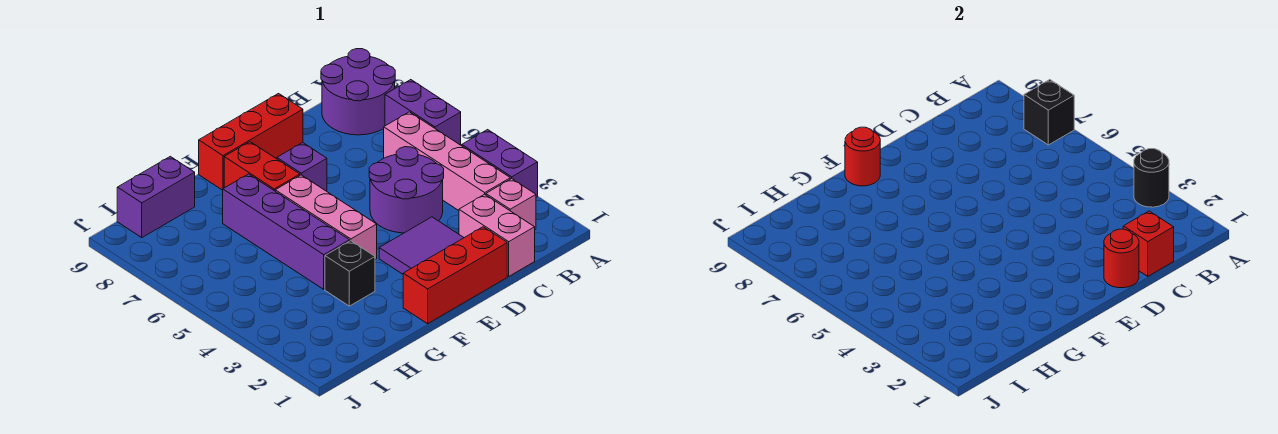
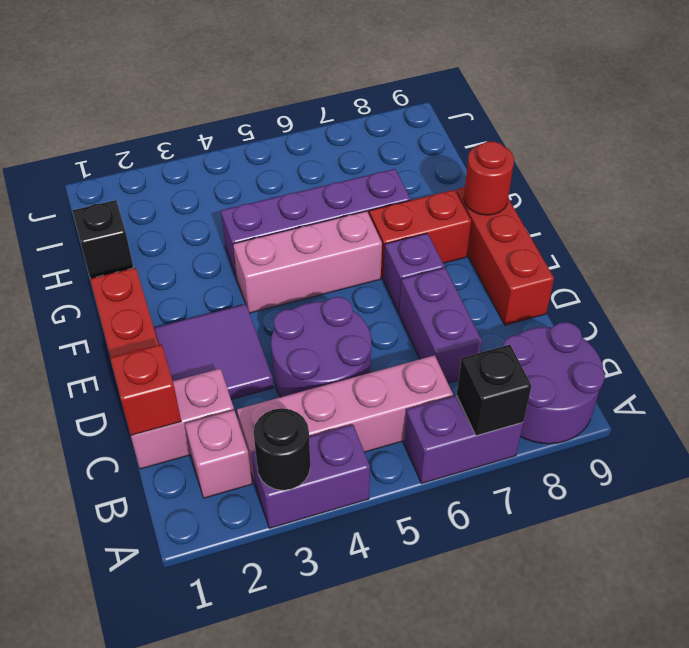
red 1x1 round brick [1104,229,1139,288] -> none
black 1x1 brick [325,241,375,306] -> black 1x1 brick moved to [73,200,134,279]
purple 1x2 brick [117,156,195,237] -> purple 1x2 brick moved to [399,268,482,383]

